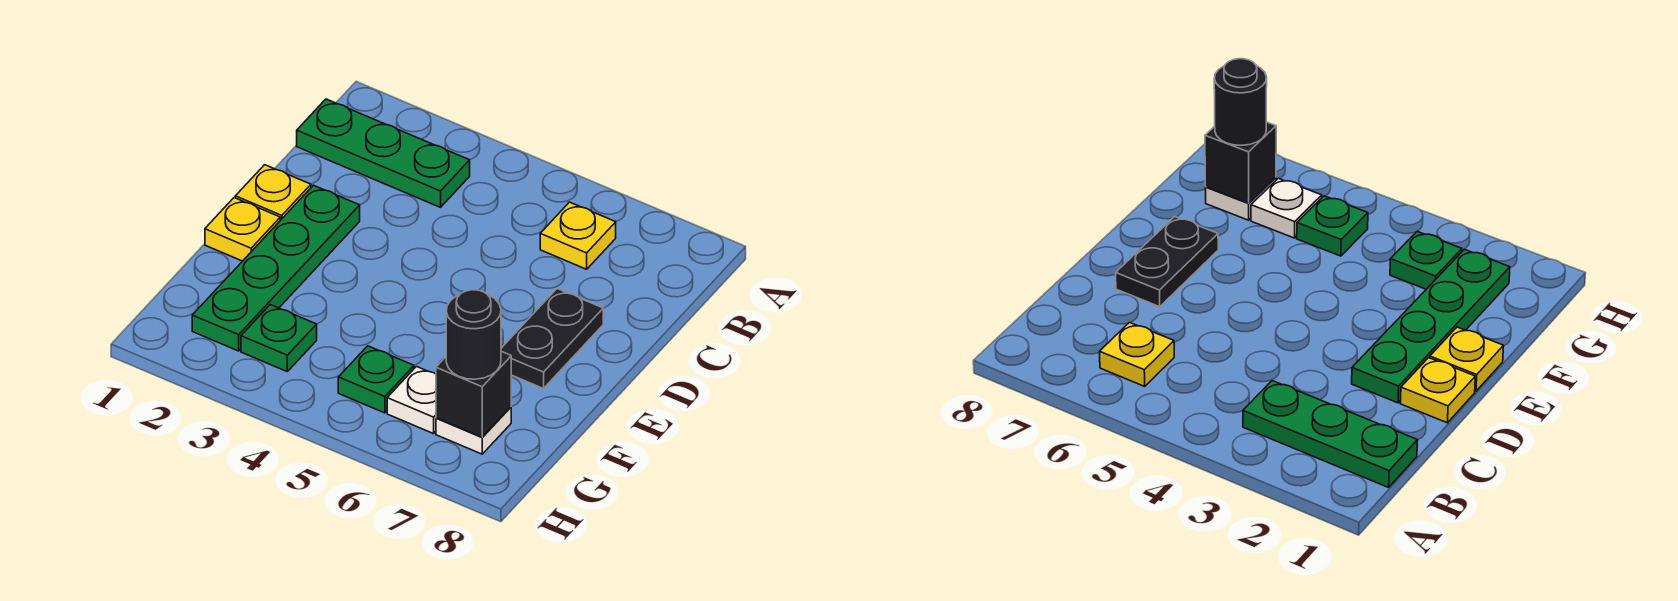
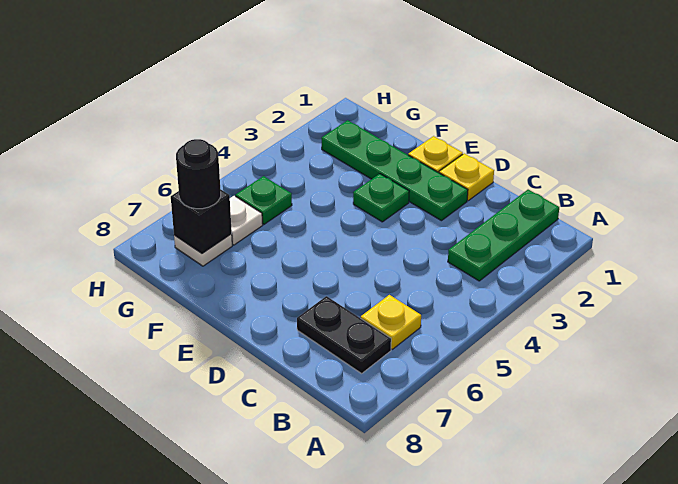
black 1x2 plate [501,289,603,389] -> black 1x2 plate moved to [297,296,391,374]
green 1x1 plate [241,305,317,371] -> green 1x1 plate moved to [353,174,409,222]

